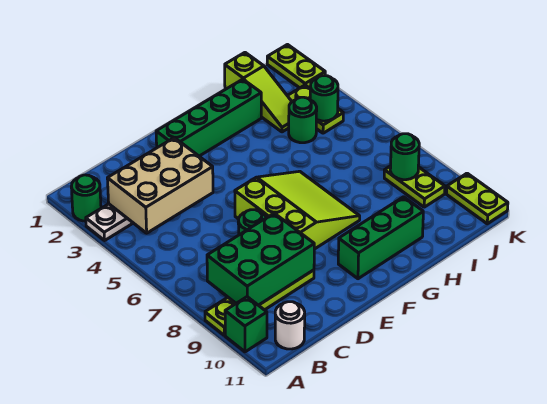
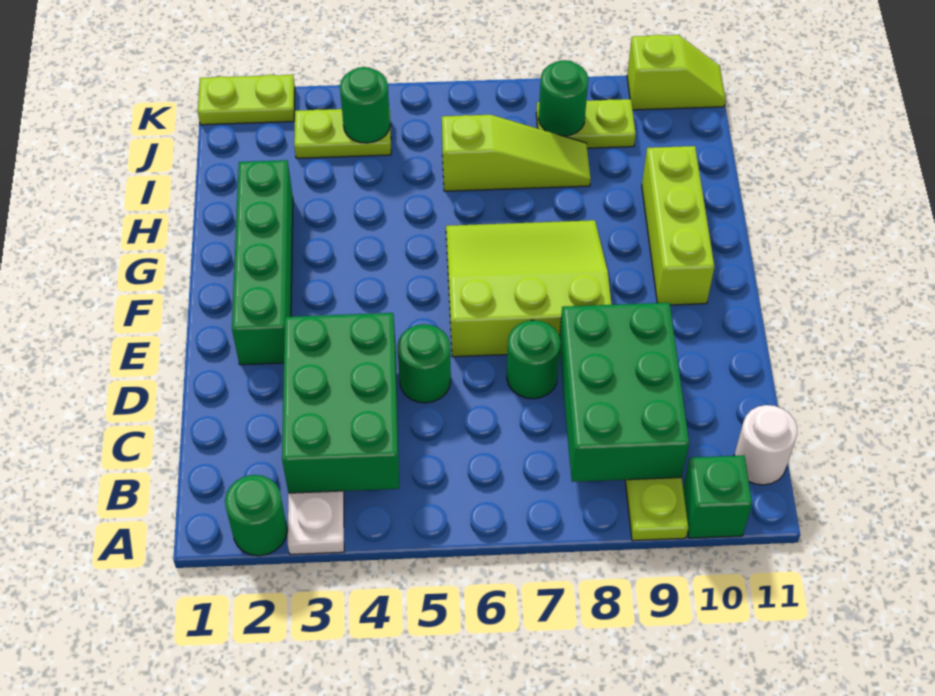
tan 2x3 brick [107,138,213,233] -> green 2x3 brick [282,313,399,493]
green 1x3 brick [338,197,423,279] -> lime 1x3 brick [642,146,714,305]
lime 1x3 slope [225,53,292,132] -> lime 1x3 slope moved to [442,115,591,191]
green 1x1 round brick [289,97,317,143] -> green 1x1 round brick moved to [397,324,451,403]
lime 1x2 plate [447,173,508,224] -> lime 1x2 slope [627,35,726,110]

